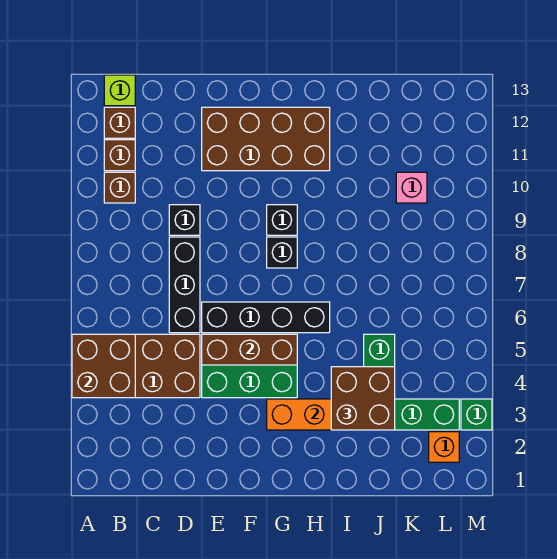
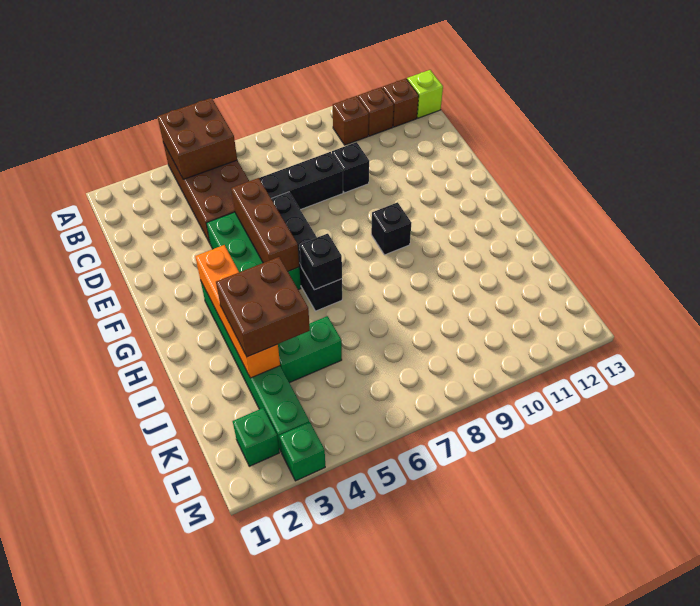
brown 2x4 brick [202,107,330,171] -> none
black 1x1 brick [267,237,297,268] -> black 1x1 brick moved to [300,234,342,290]
pink 1x1 brick [396,172,427,203] -> none
orange 1x1 brick [429,432,459,462] -> green 1x1 brick [233,408,279,466]

